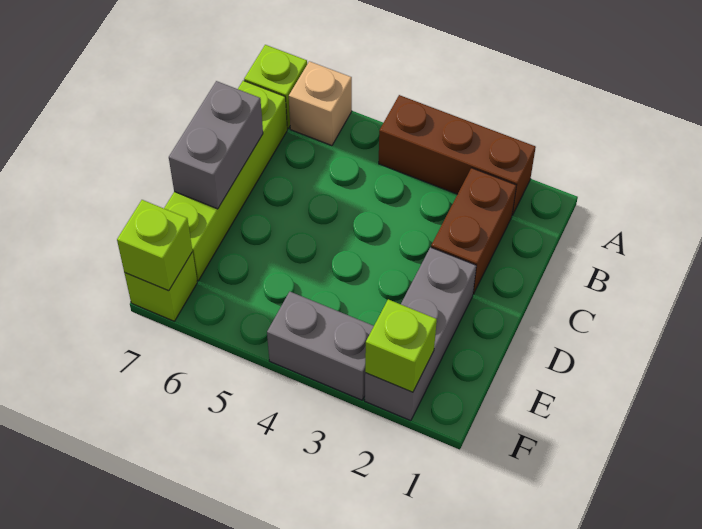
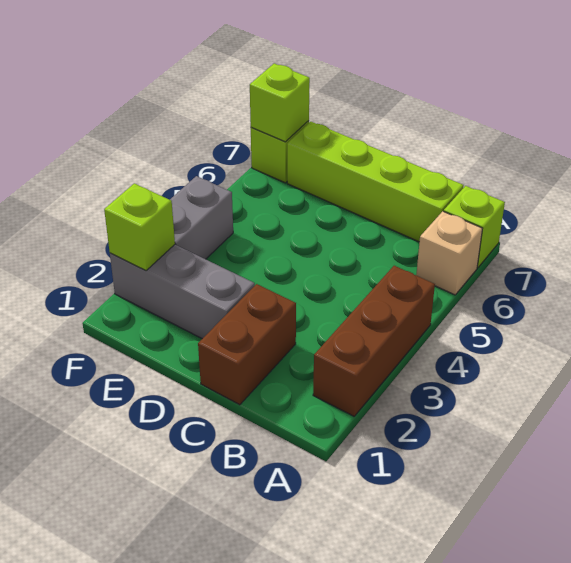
brown 1x2 brick [431,168,516,294] -> brown 1x2 brick turned to [198,284,296,405]
grey 1x2 brick [169,81,263,209] -> none

